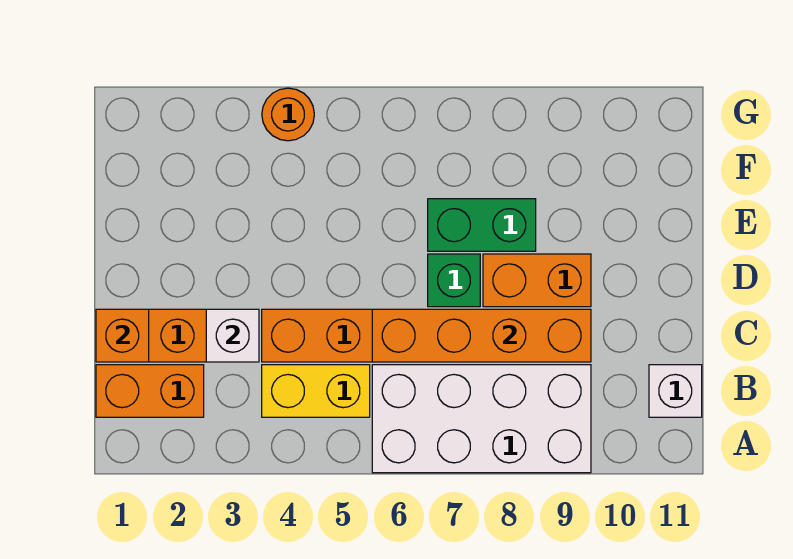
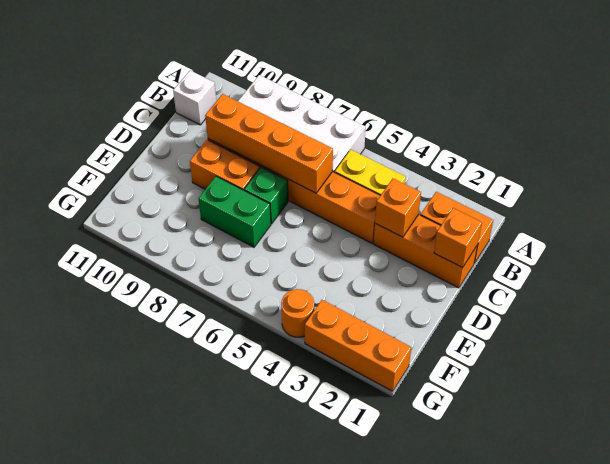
white 1x1 brick [206,309,259,362] -> orange 1x1 brick [375,178,421,237]
none -> orange 1x3 brick [305,300,411,391]

